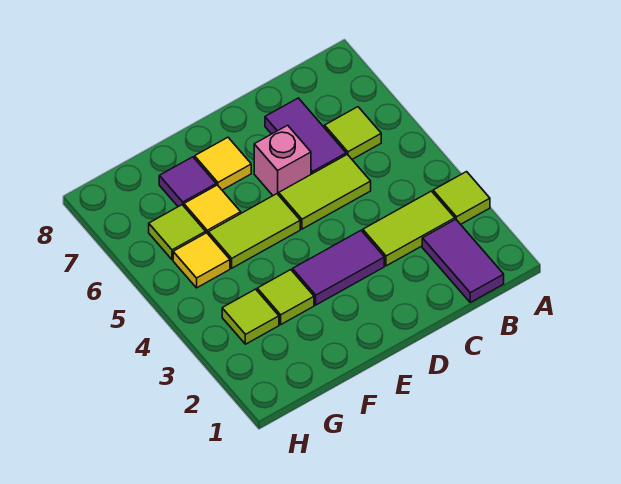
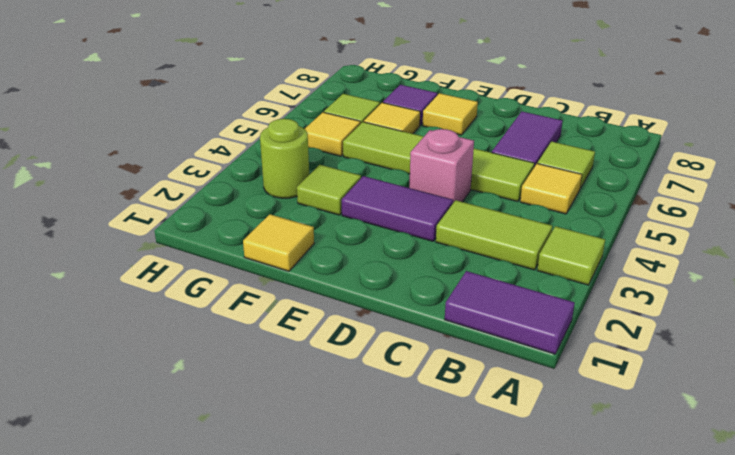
purple 1x2 tile [422,219,504,302] -> purple 1x2 tile turned to [445,271,575,354]
none -> yellow 1x1 tile [520,164,582,214]
pink 1x1 brick [254,125,311,195] -> pink 1x1 brick moved to [409,129,474,203]
none -> yellow 1x1 tile [243,214,314,271]
lime 1x1 tile [222,289,279,344] -> lime 1x1 round brick [260,119,309,198]

